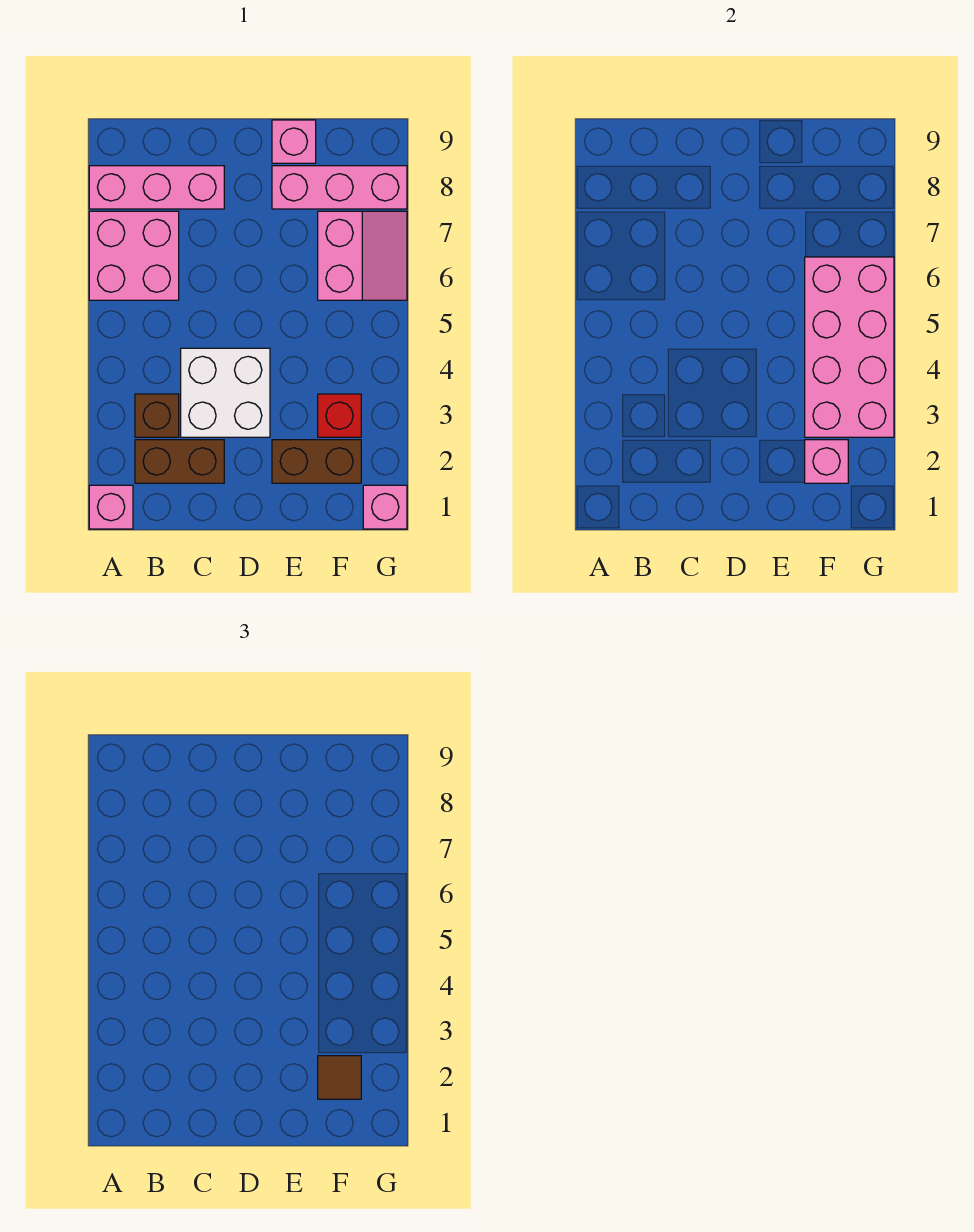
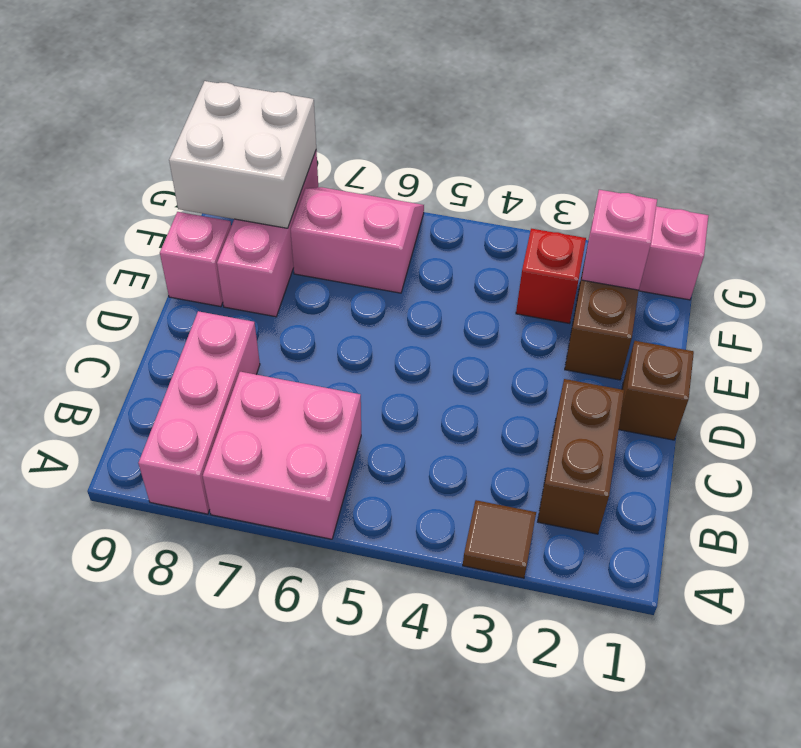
pink 1x1 brick [89,485,133,529] -> none
brown 1x1 brick [135,394,179,437] -> brown 1x1 brick moved to [619,341,694,440]
white 2x2 brick [181,348,270,437] -> white 2x2 brick moved to [169,81,316,228]
brown 1x1 tile [318,1056,361,1099] -> brown 1x1 tile moved to [463,500,536,578]
pink 2x4 brick [805,257,894,437] -> none

